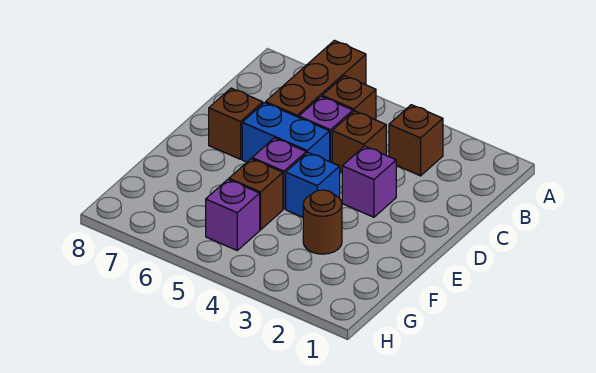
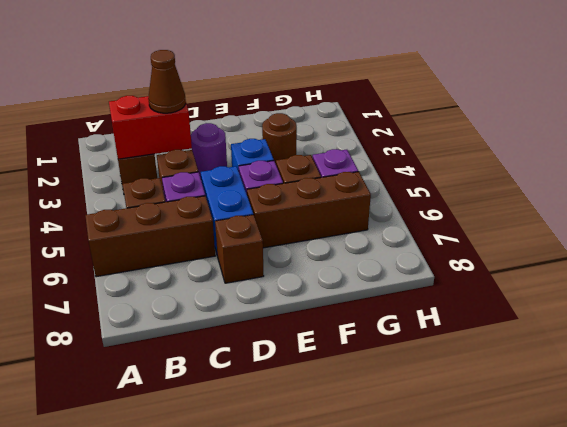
none -> red 1x2 brick [109,96,192,159]
none -> brown 1x1 cone [148,50,186,113]
purple 1x1 brick [342,146,396,217] -> purple 1x1 round brick [191,123,227,178]
none -> brown 1x3 brick [247,172,371,248]

